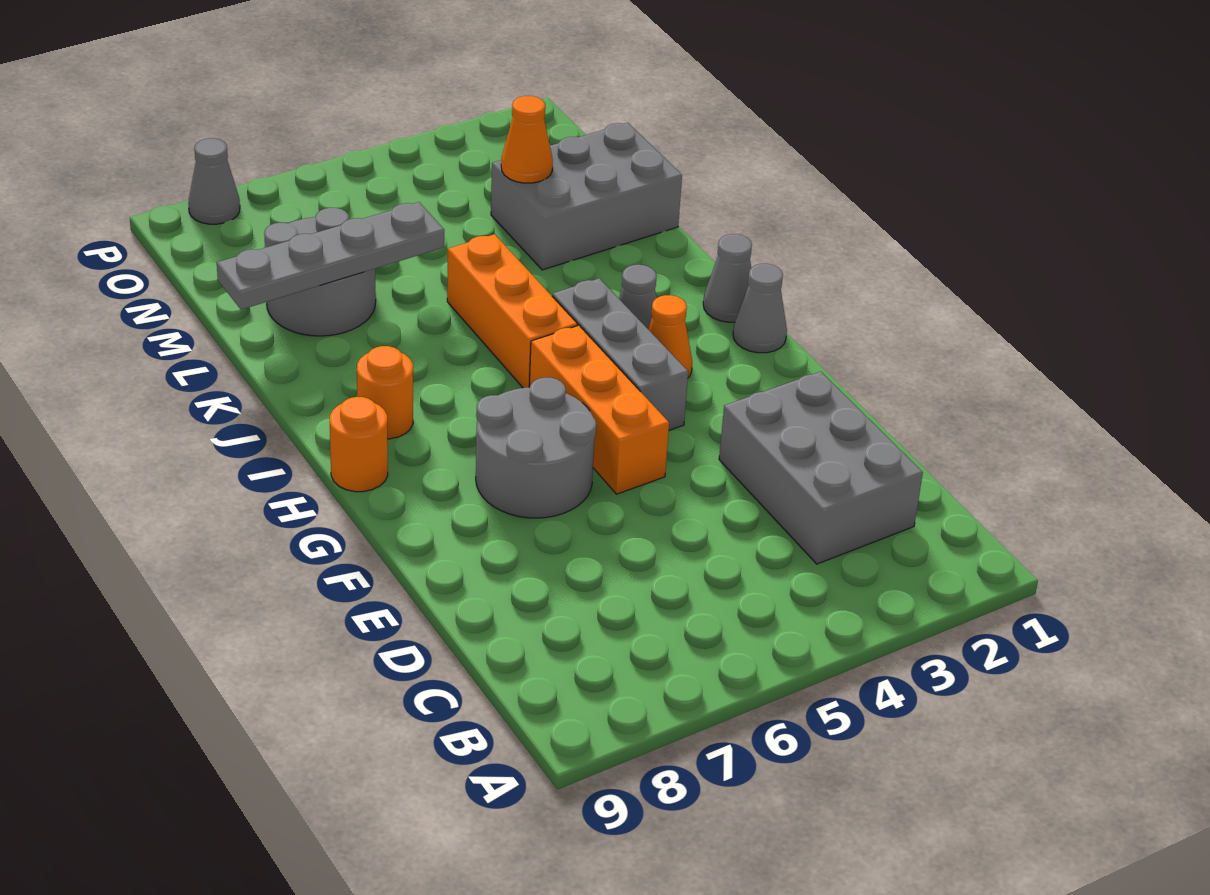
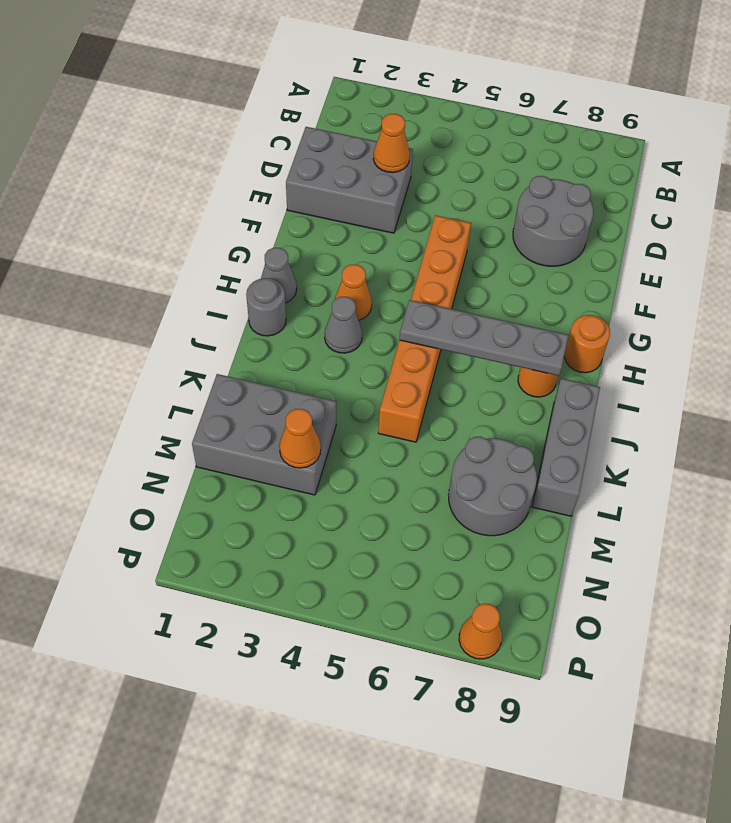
grey 2x3 brick [719,372,923,564] -> grey 2x3 brick turned to [286,127,413,233]
none -> orange 1x1 cone [373,114,410,173]
grey 2x2 round brick [476,378,596,518] -> grey 2x2 round brick moved to [513,176,594,266]
grey 1x3 brick [552,278,688,430] -> grey 1x3 brick moved to [532,378,600,516]
grey 1x1 cone [703,234,752,322] -> grey 1x1 round brick [246,278,286,336]
grey 1x4 plate [217,202,444,310] -> grey 1x4 plate moved to [400,300,569,376]
grey 1x1 cone [188,138,240,224] -> orange 1x1 cone [459,604,502,659]

